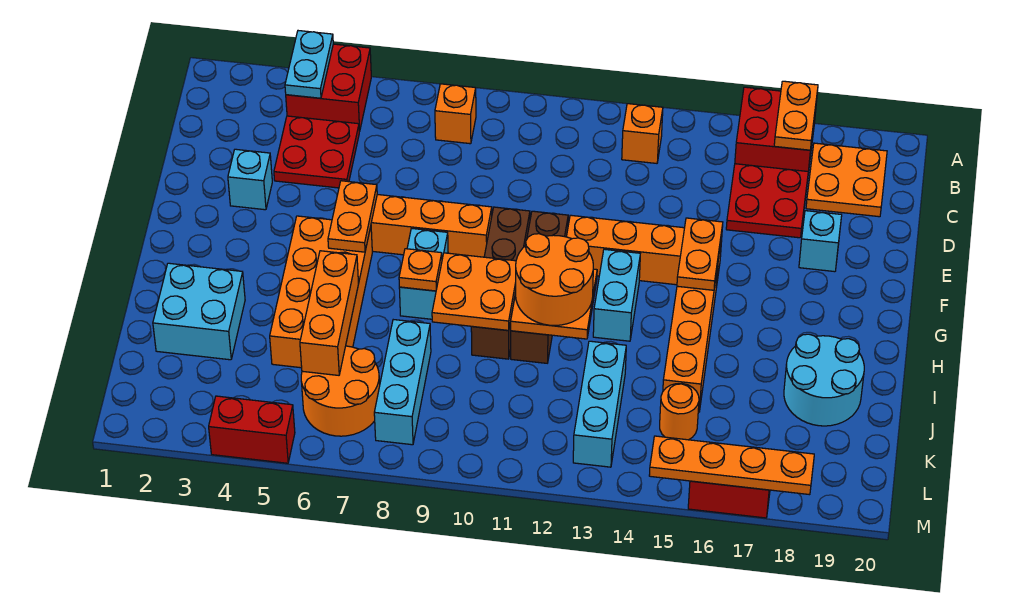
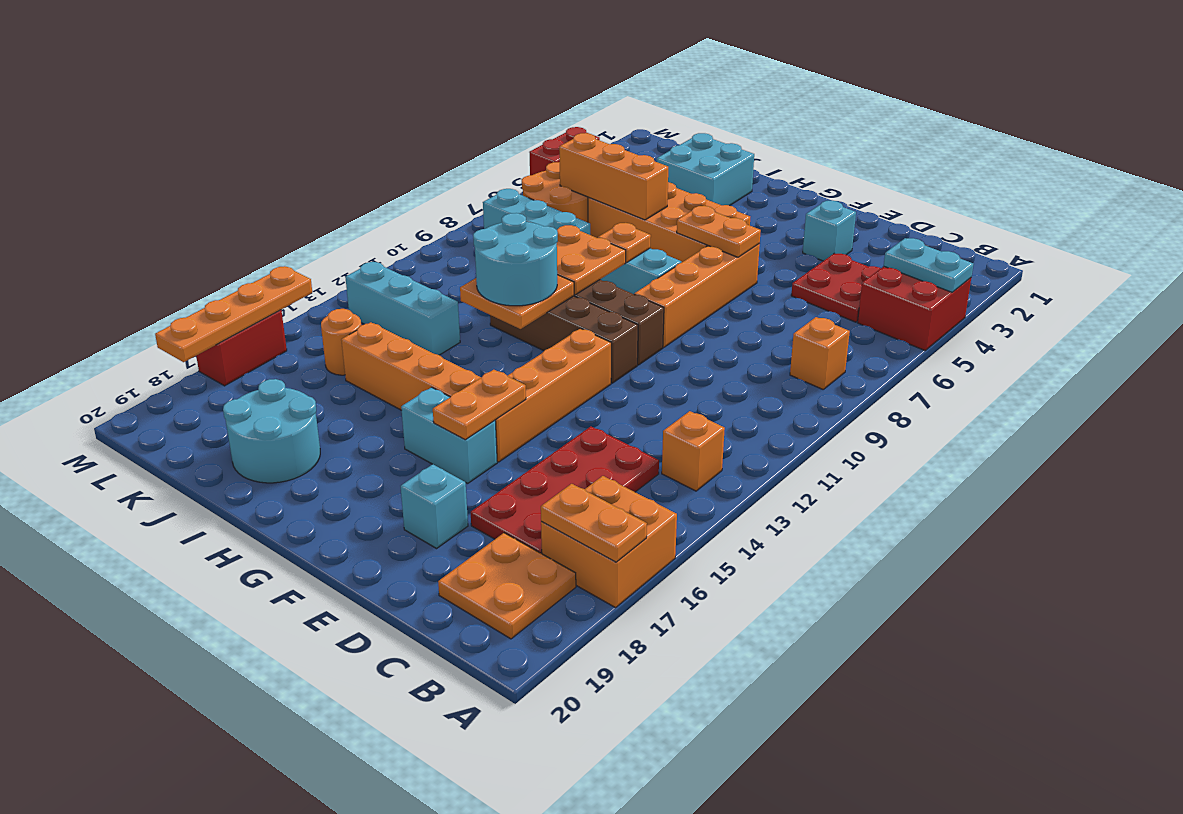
red 2x2 brick [735,87,817,173] -> orange 2x2 brick [541,476,677,608]
red 2x2 plate [726,164,808,238] -> red 2x4 plate [471,427,659,554]
orange 1x2 plate [677,218,723,290] -> orange 1x2 plate turned to [433,370,526,440]
cyan 1x2 brick [593,249,640,341] -> cyan 1x2 brick moved to [401,387,497,483]
orange 2x2 round brick [515,234,593,325] -> cyan 2x2 round brick [473,213,558,306]

